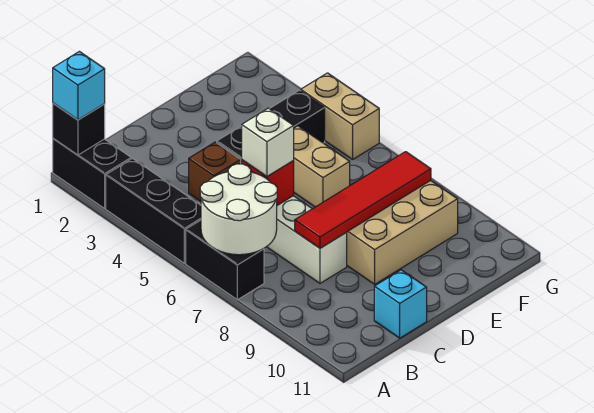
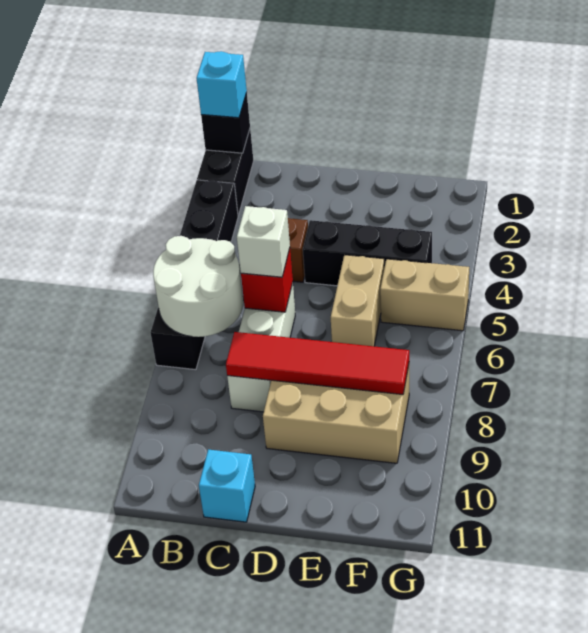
tan 1x2 brick [301,73,379,160] -> tan 1x2 brick turned to [380,259,469,331]

